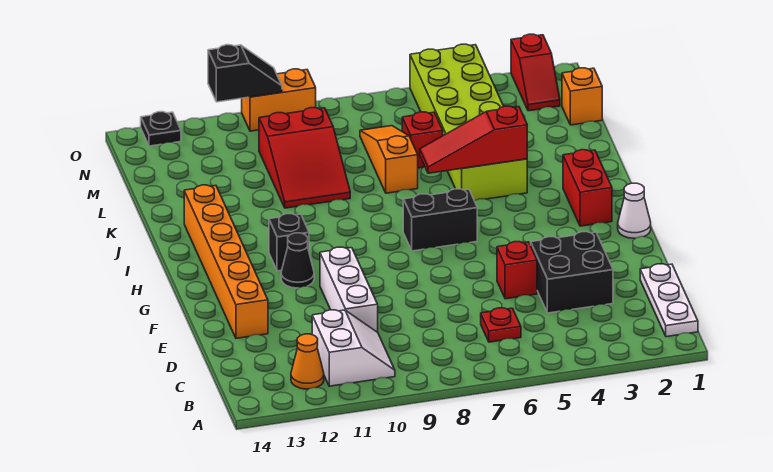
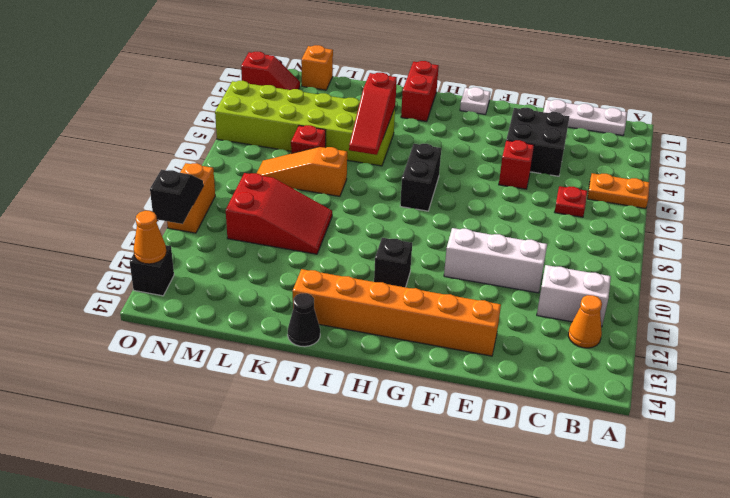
none -> orange 1x2 plate [587,173,650,209]
white 1x1 cone [618,183,651,238] -> white 1x1 plate [460,87,490,114]
black 1x1 cone [281,233,314,288] -> black 1x1 cone moved to [288,293,320,347]
red 1x2 brick [563,150,612,226] -> red 1x2 brick turned to [401,61,439,122]
black 1x1 plate [141,112,181,146] -> black 1x1 brick [130,245,174,296]
none -> orange 1x1 cone [134,211,166,264]

